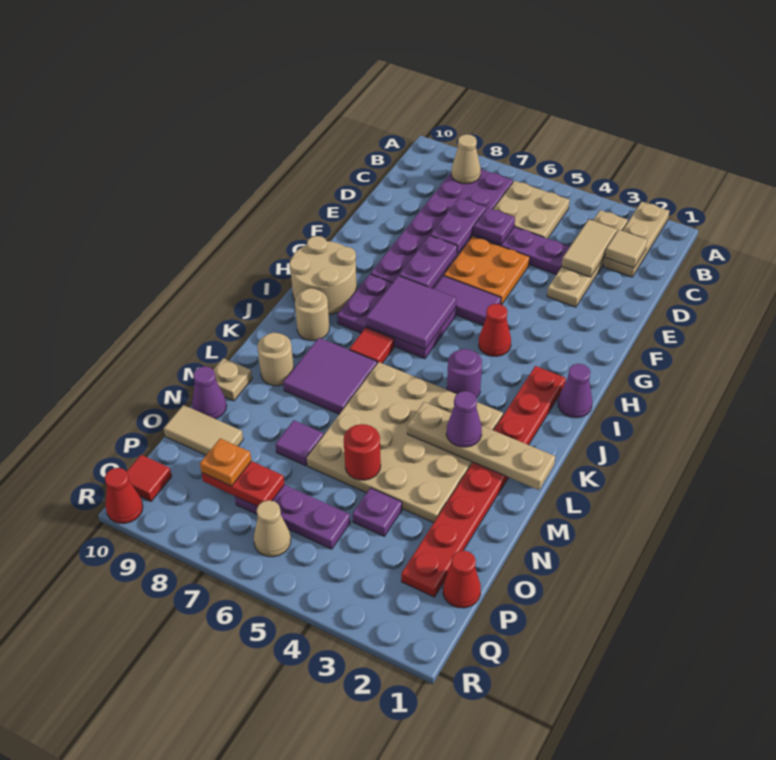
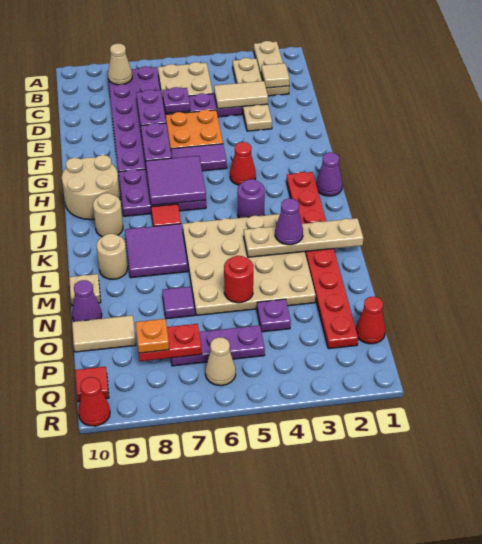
tan 1x2 tile [562,220,617,277] -> tan 1x2 tile turned to [214,81,268,109]

